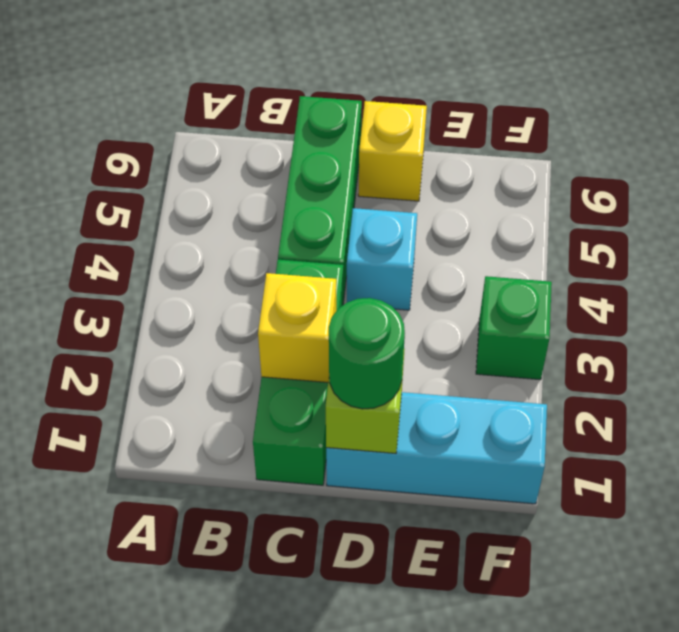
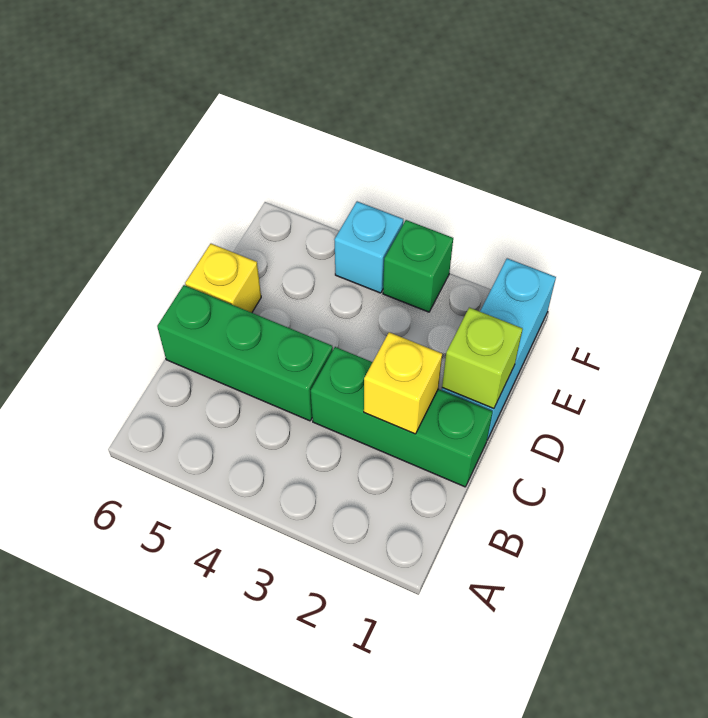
green 1x1 round brick [329,298,405,409] -> none
cyan 1x1 brick [347,208,417,310] -> cyan 1x1 brick moved to [334,201,403,293]

